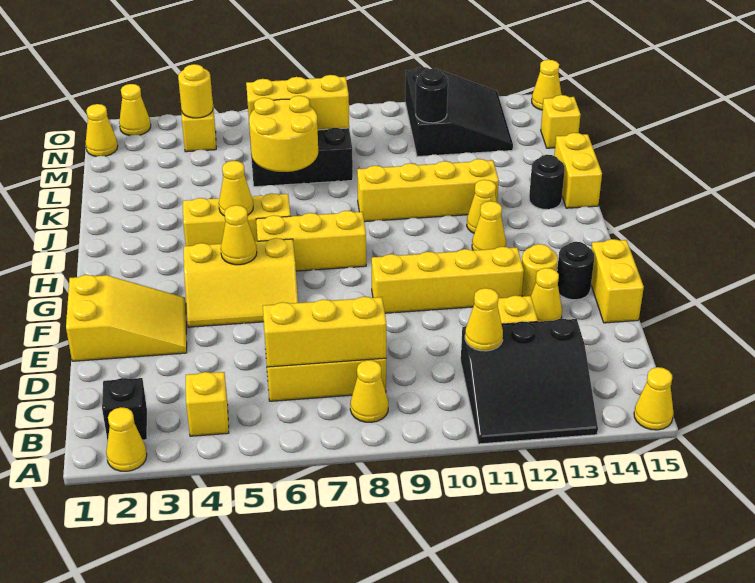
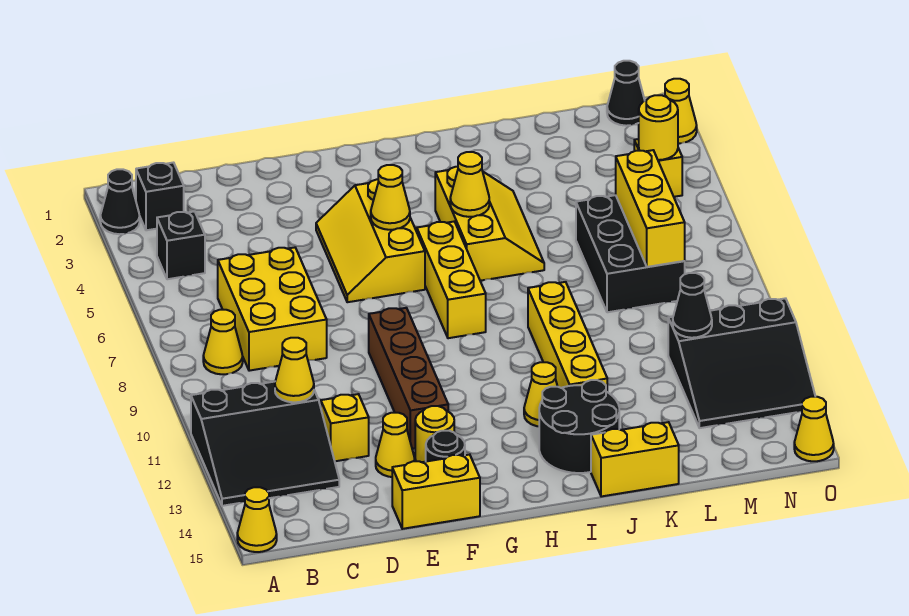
yellow 1x1 cone [106,407,147,471] -> black 1x1 cone [100,169,140,234]
black 3x3 slope [461,319,598,444] -> black 3x3 slope turned to [191,382,339,506]
yellow 1x1 brick [186,372,229,436] -> black 1x1 brick [157,211,205,279]
yellow 1x3 brick [263,297,386,367] -> none
yellow 2x3 slope [66,275,187,361] -> none
yellow 1x4 brick [372,247,524,313] -> brown 1x4 brick [369,308,448,449]
yellow 1x1 cone [472,201,506,250] -> none
black 1x1 round brick [529,155,565,209] -> black 2x2 round brick [539,380,619,473]
yellow 2x2 round brick [249,96,318,172] -> none
black 1x1 round brick [416,69,448,123] -> black 1x1 cone [673,273,712,338]
yellow 1x1 brick [541,95,581,148] -> none
yellow 1x1 cone [86,104,118,157] -> black 1x1 cone [607,61,645,126]

